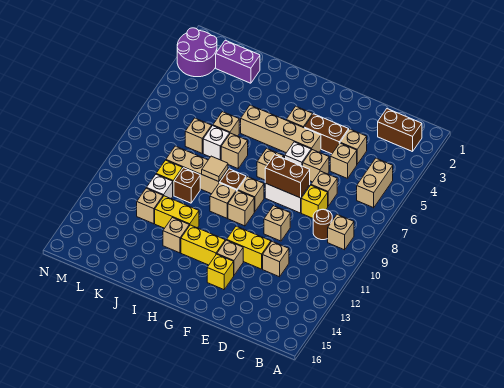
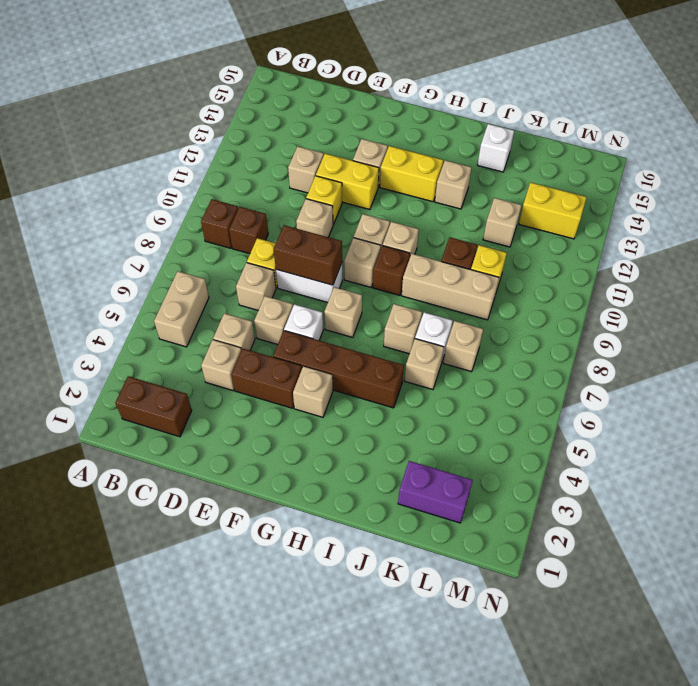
tan 1x1 brick [328,215,354,250] -> brown 1x1 brick [201,199,238,248]
brown 1x1 round brick [313,209,332,240] -> brown 1x1 brick [229,207,268,254]
tan 1x4 brick [241,105,321,153] -> brown 1x4 brick [273,331,404,408]
yellow 1x1 brick [207,254,234,290] -> yellow 1x1 brick moved to [306,176,342,225]
tan 1x1 tile [202,156,228,182] -> none
yellow 1x2 brick [155,196,199,228] -> yellow 1x2 brick moved to [519,182,587,239]
white 1x1 brick [147,174,173,198] -> white 1x1 brick moved to [478,124,514,172]
purple 2x2 round brick [177,28,217,77] -> none

